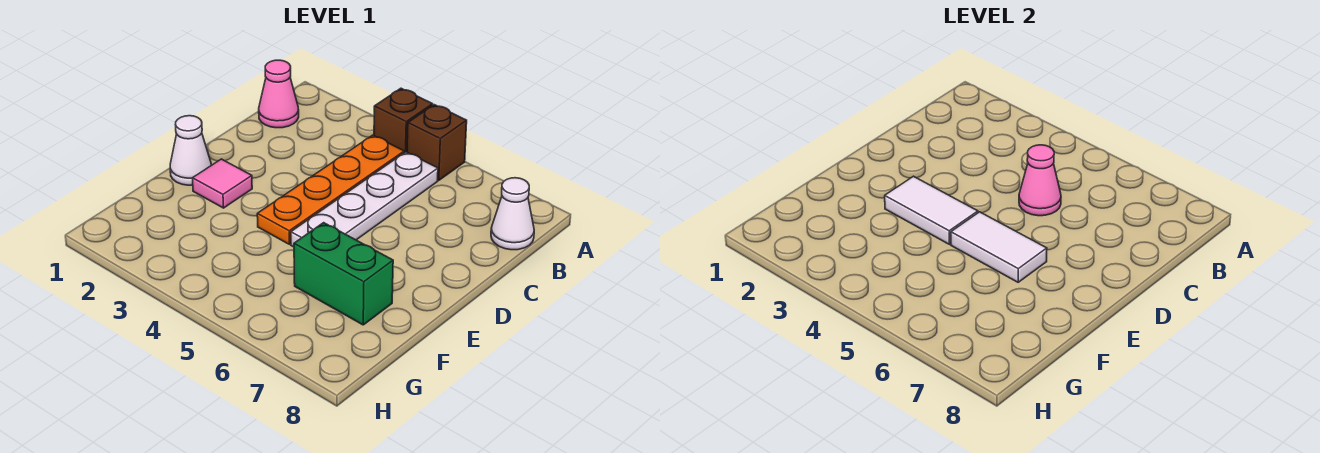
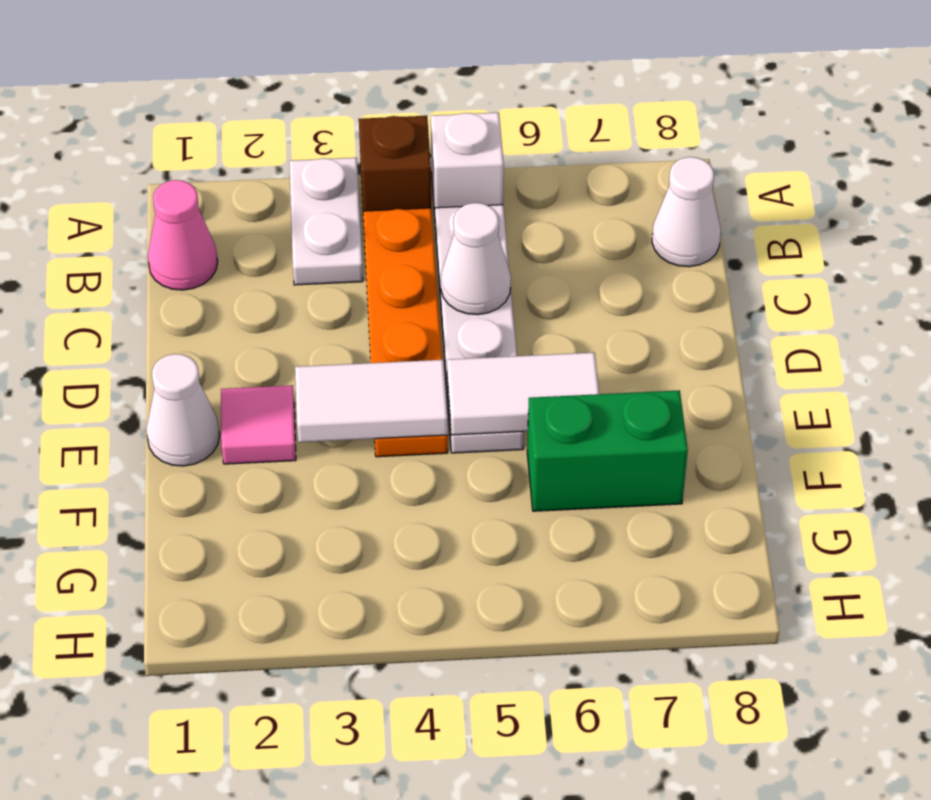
none -> white 1x2 plate [289,158,363,285]
brown 1x1 brick [407,105,467,181] -> white 1x1 brick [431,113,504,216]
pink 1x1 cone [1019,145,1061,216] -> white 1x1 cone [441,203,511,315]

